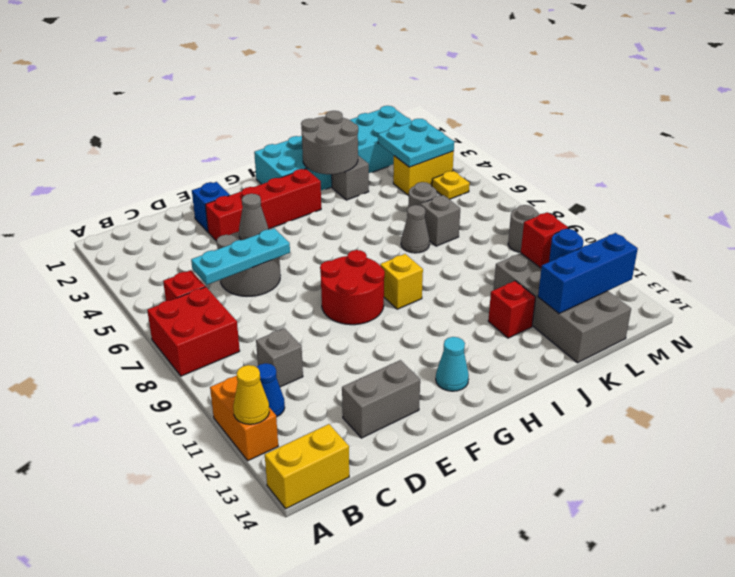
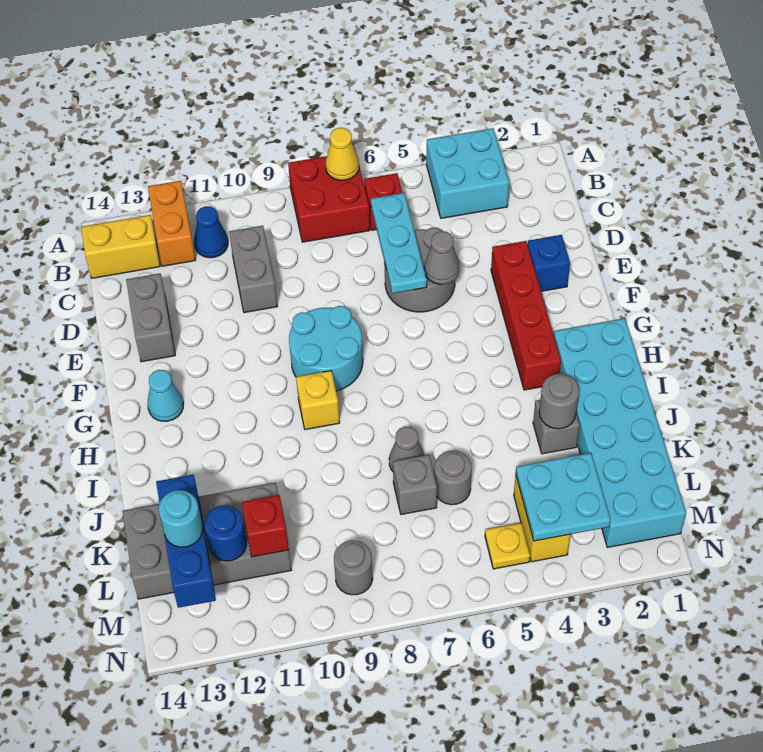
none -> cyan 2x2 brick [426,128,509,218]
orange 1x2 brick [210,376,278,461] -> orange 1x2 brick turned to [148,181,195,266]
yellow 1x1 cone [233,365,269,424] -> yellow 1x1 cone moved to [325,128,359,180]
yellow 1x2 brick [265,424,349,509] -> yellow 1x2 brick turned to [81,215,160,278]
grey 1x1 brick [256,328,303,387] -> grey 1x2 brick [229,226,278,313]
red 2x2 round brick [320,250,385,325] -> cyan 2x2 round brick [289,306,363,391]
grey 2x2 round brick [301,111,358,174] -> grey 1x1 round brick [539,374,579,429]
red 1x1 brick [488,281,536,338] -> none
none -> cyan 1x1 round brick [159,490,203,547]

